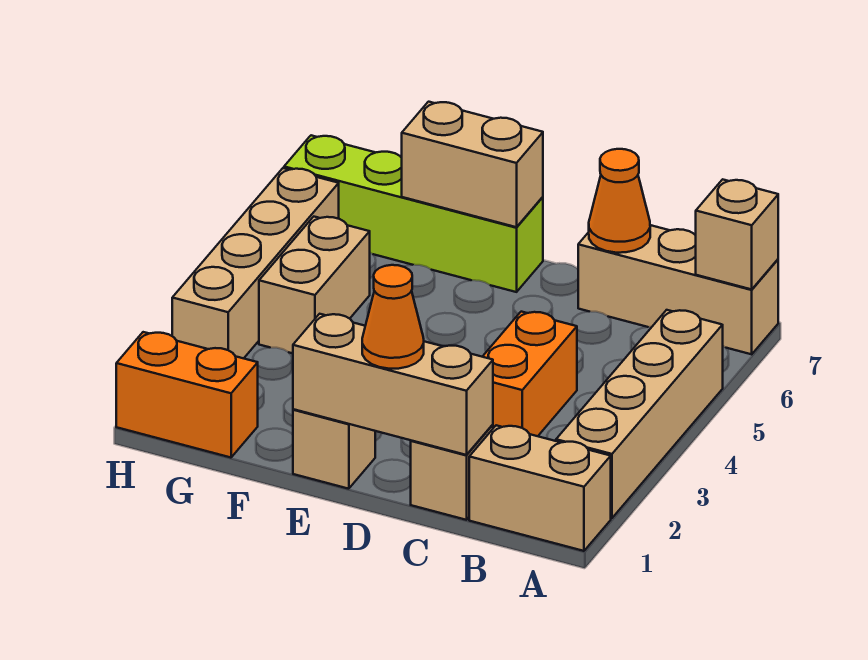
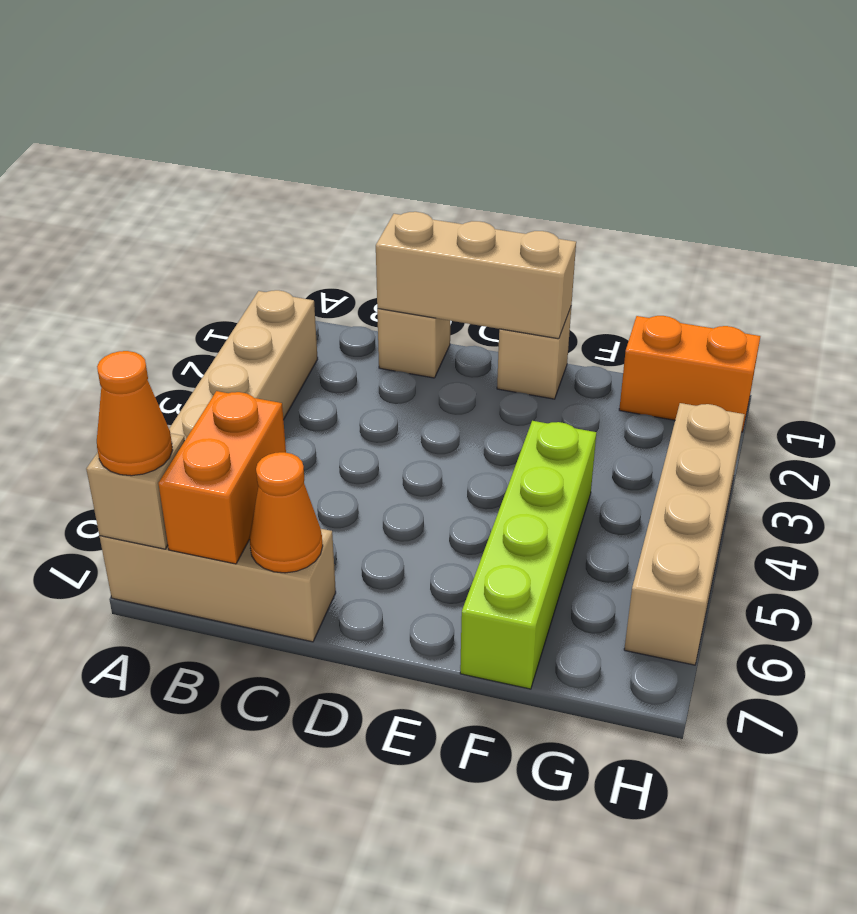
tan 1x2 brick [469,425,611,551] -> none
orange 1x2 brick [482,312,577,436] -> orange 1x2 brick moved to [158,391,286,564]
orange 1x1 cone [362,265,424,369] -> orange 1x1 cone moved to [97,351,173,476]
lime 1x4 brick [284,135,543,292] -> lime 1x4 brick turned to [460,421,596,689]
tan 1x2 brick [402,102,543,227] -> none
tan 1x2 brick [259,217,370,353] -> none

